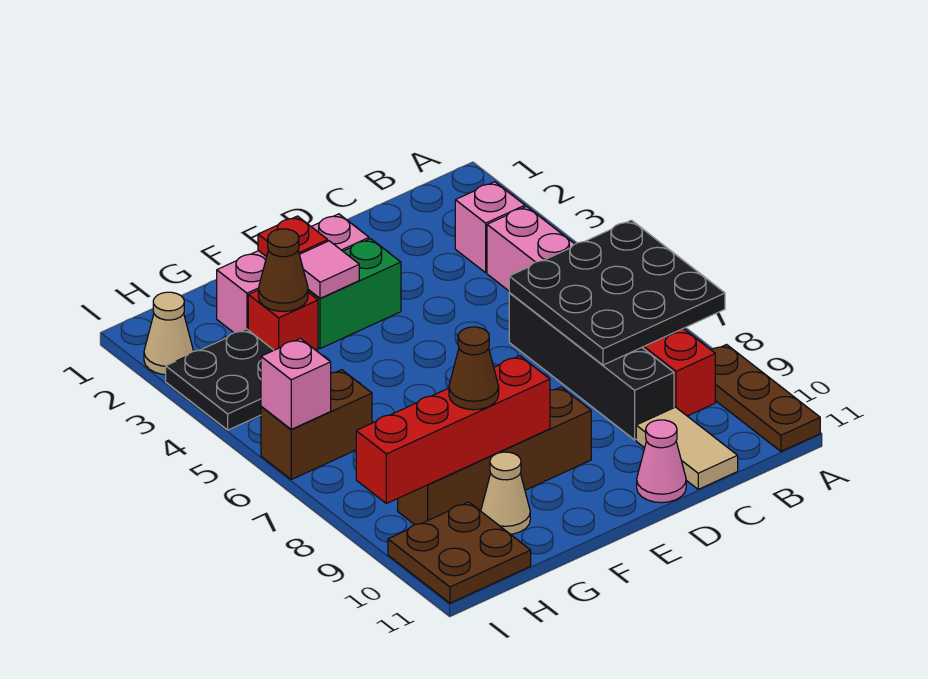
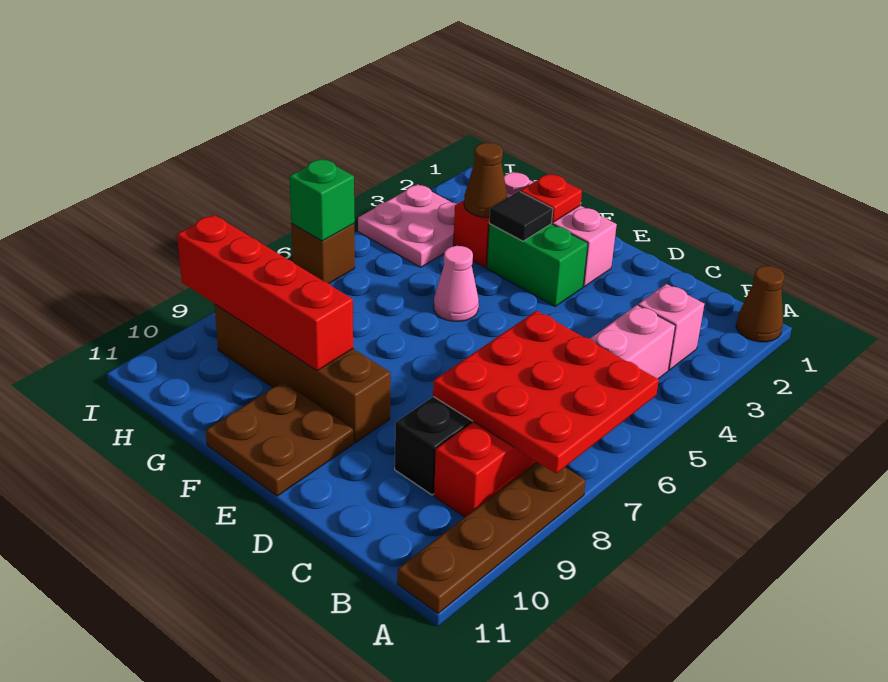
black 3x3 plate [509,220,725,365] -> red 3x3 plate [433,311,659,474]
brown 1x3 plate [712,345,820,451] -> brown 1x4 plate [397,462,586,614]
tan 1x2 tile [636,407,738,489] -> none
pink 1x1 cone [637,420,686,503] -> pink 1x1 cone moved to [434,246,479,321]
pink 1x1 tile [299,241,359,298] -> black 1x1 tile [489,191,553,241]
brown 1x1 cone [449,327,499,410] -> brown 1x1 cone moved to [736,266,784,342]
tan 1x1 cone [481,452,530,534] -> none
black 2x2 plate [166,329,274,430] -> pink 2x2 plate [358,184,457,267]
brown 1x2 brick [261,370,372,479] -> brown 1x1 brick [291,223,355,284]
brown 2x2 plate [388,502,531,603] -> brown 2x2 plate moved to [206,382,353,496]
tan 1x1 cone [144,292,193,375] -> none
pink 1x1 brick [261,338,331,429] -> green 1x1 brick [289,159,354,241]

